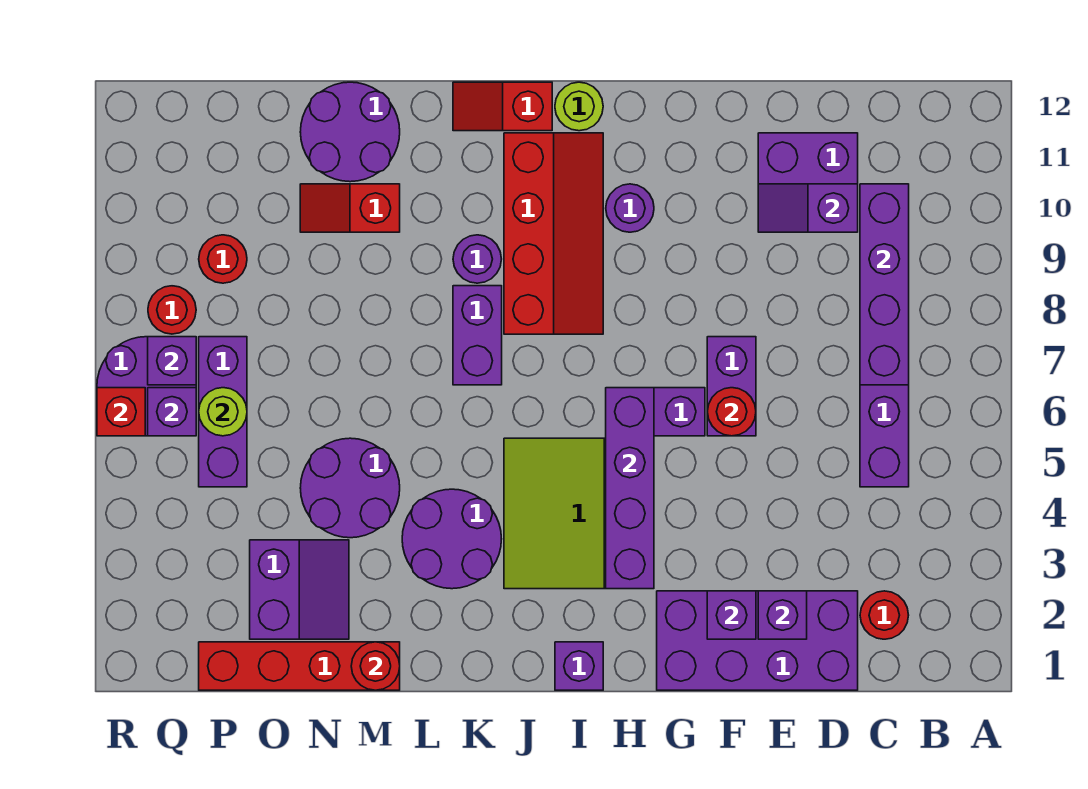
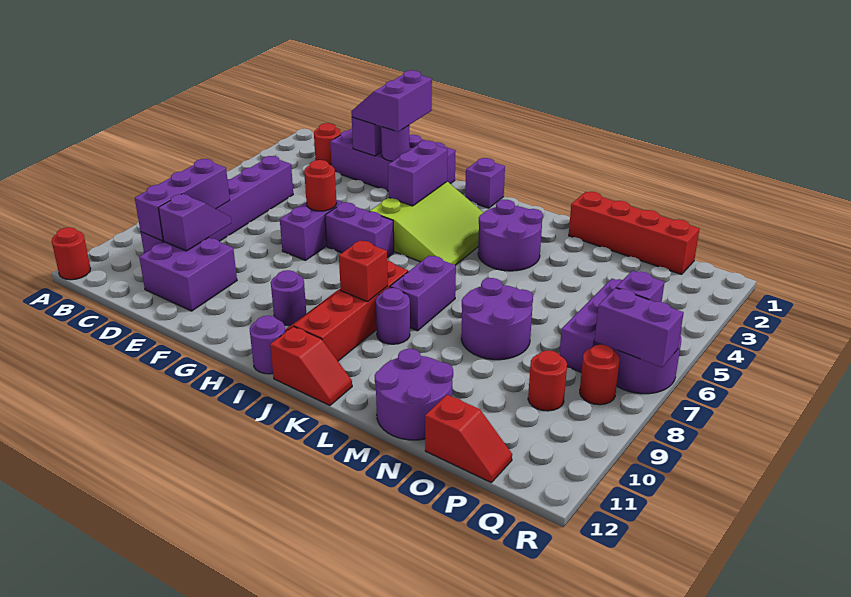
purple 1x4 brick [860,184,909,385] -> purple 1x3 brick [135,159,230,241]
purple 1x2 slope [758,184,858,232] -> purple 1x2 slope turned to [158,194,231,251]
purple 1x1 brick [707,591,756,639] -> purple 1x1 round brick [381,125,410,161]
purple 1x4 brick [606,388,654,589] -> purple 1x2 brick [388,140,448,206]
lime 1x1 round brick [555,82,603,131] -> purple 1x1 round brick [250,316,285,374]
red 1x1 round brick [351,642,400,690] -> red 1x1 round brick moved to [52,227,91,280]
purple 2x2 round brick [300,438,400,538] -> purple 2x2 round brick moved to [461,278,533,360]
red 1x2 slope [300,184,400,232] -> red 1x2 slope moved to [425,395,512,482]
purple 2x2 slope [250,540,349,639] -> purple 2x2 slope moved to [351,70,432,132]
lime 1x1 round brick [199,388,247,436] -> none
purple 1x1 brick [148,337,196,385] -> purple 1x2 brick [595,288,684,367]
red 1x1 brick [97,388,145,436] -> red 1x1 brick moved to [339,240,388,302]

